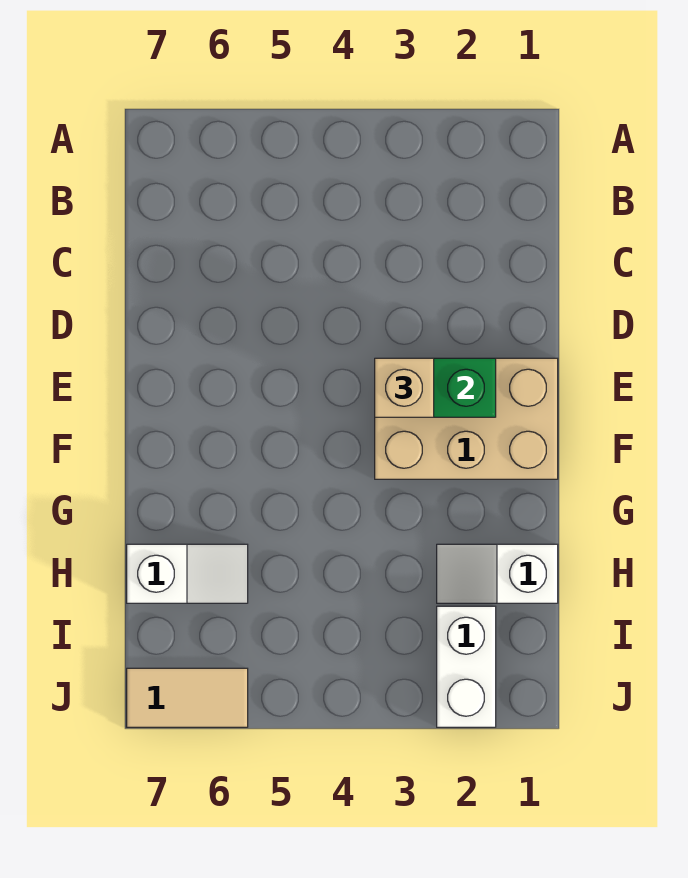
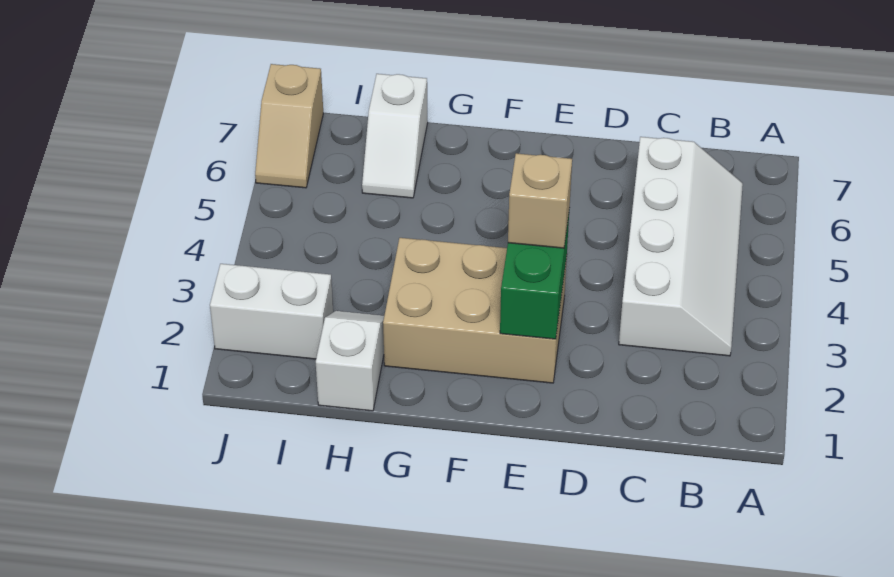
none -> white 2x4 slope [619,137,743,356]
tan 2x3 brick [375,358,558,479] -> tan 2x3 brick turned to [383,238,567,383]
tan 1x2 tile [127,668,248,727] -> tan 1x2 slope [255,64,323,188]

